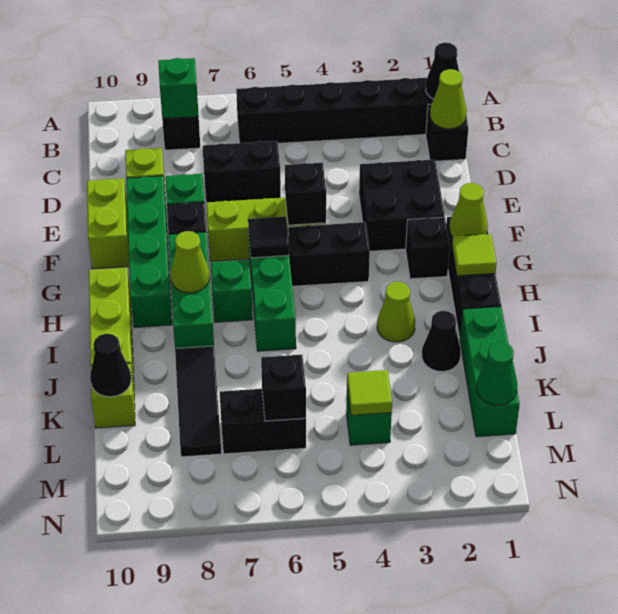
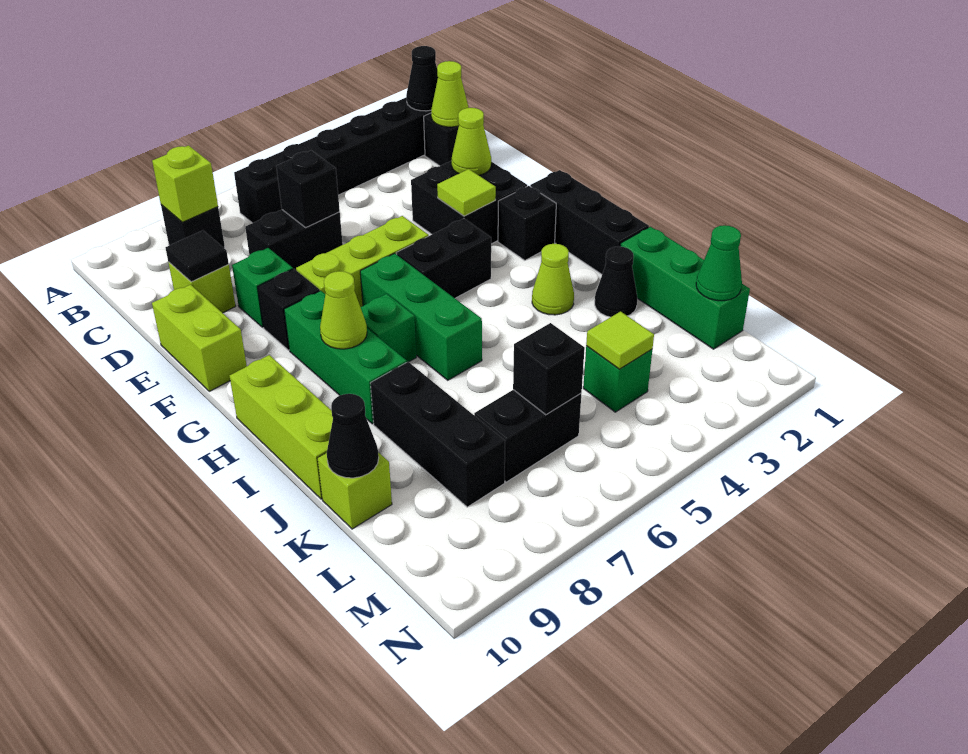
green 1x1 brick [158,58,199,118] -> lime 1x1 brick [152,145,218,222]
green 1x4 brick [126,176,172,328] -> none
black 1x1 brick [285,163,326,225] -> black 1x1 brick moved to [276,151,340,227]
lime 1x1 cone [449,183,488,237] -> lime 1x1 cone moved to [452,108,491,175]
black 1x1 tile [248,216,289,258] -> black 1x1 tile moved to [166,230,229,282]
lime 1x1 tile [452,234,497,276] -> lime 1x1 tile moved to [437,169,496,216]
black 1x3 tile [175,346,221,457] -> black 1x3 brick [370,362,505,507]

